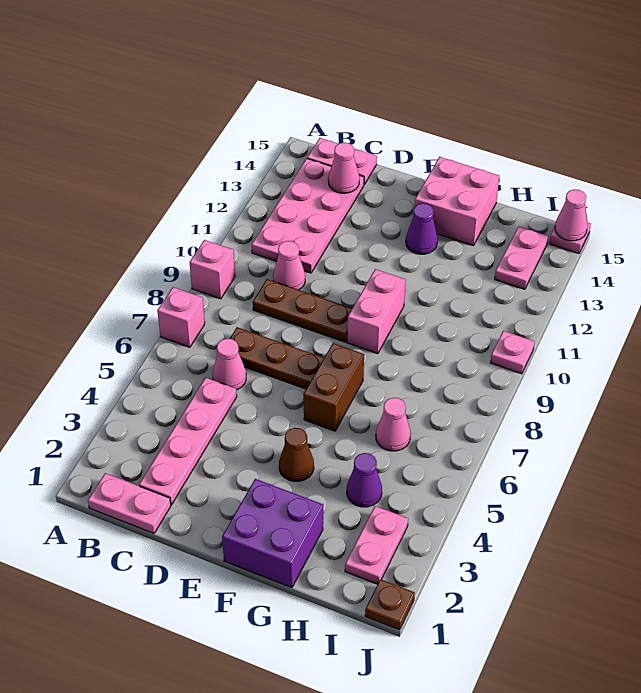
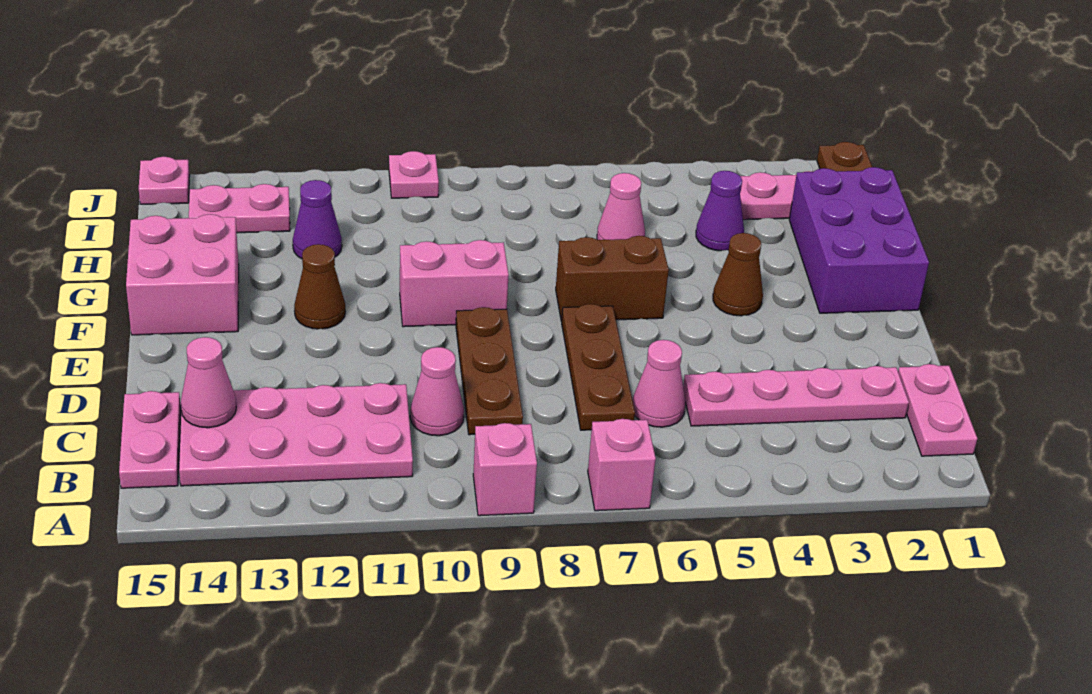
purple 2x2 brick [222,479,323,588] -> purple 2x3 brick [789,167,929,313]
none -> brown 1x1 cone [294,244,345,329]
purple 1x1 cone [406,203,438,254] -> purple 1x1 cone moved to [293,180,342,259]
pink 1x1 cone [555,189,587,241] -> none

